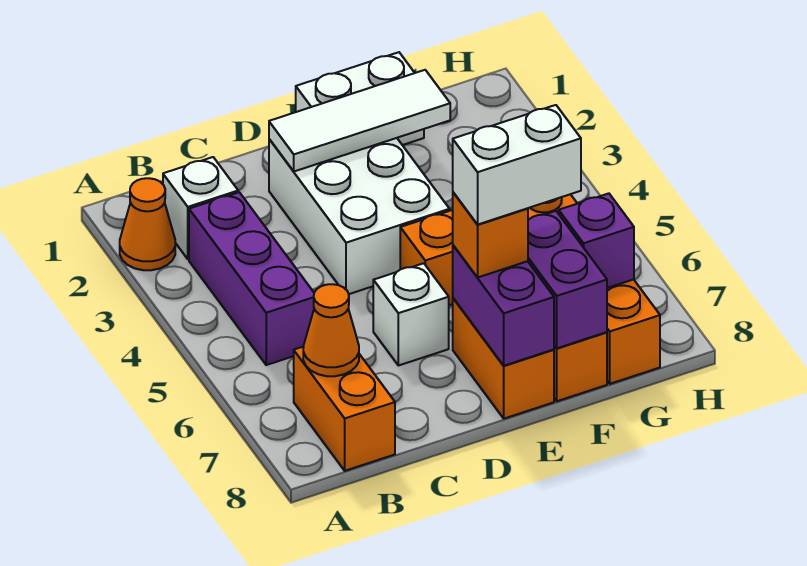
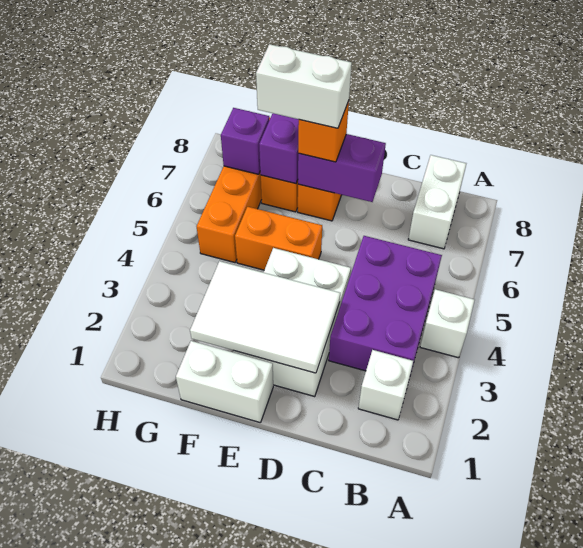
orange 1x1 cone [120,178,175,270] -> none
purple 1x3 brick [189,192,314,365] -> purple 2x3 brick [329,236,442,375]
orange 1x2 brick [294,347,395,471] -> white 1x2 brick [408,155,466,249]
orange 1x1 cone [303,284,359,376] -> none
white 1x3 tile [269,70,450,171] -> white 2x3 tile [190,261,340,373]
white 1x1 brick [373,263,449,366] -> white 1x1 brick moved to [420,289,475,358]
purple 1x2 brick [453,245,554,366] -> purple 1x2 brick turned to [298,134,386,202]

